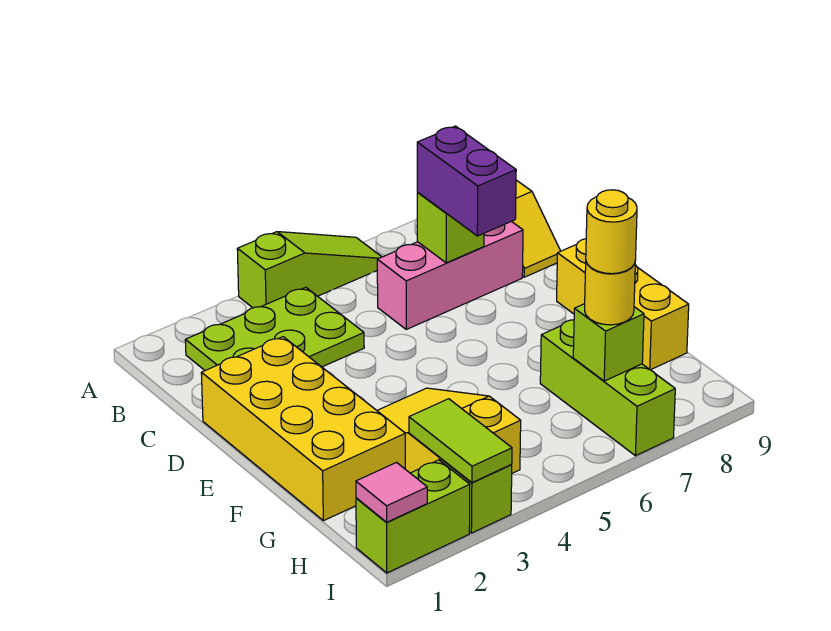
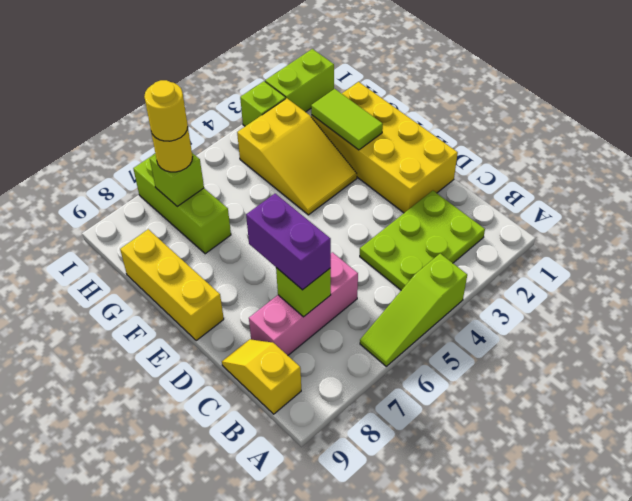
lime 1x2 tile [409,399,512,483] -> lime 1x2 tile moved to [311,89,383,150]
pink 1x1 tile [356,463,427,522] -> none

